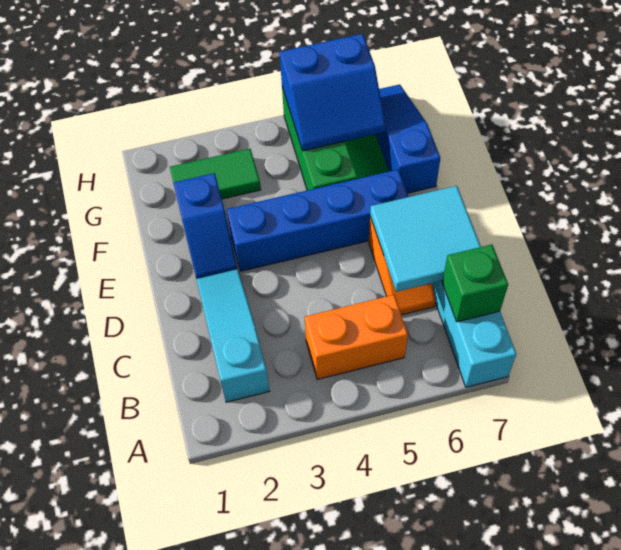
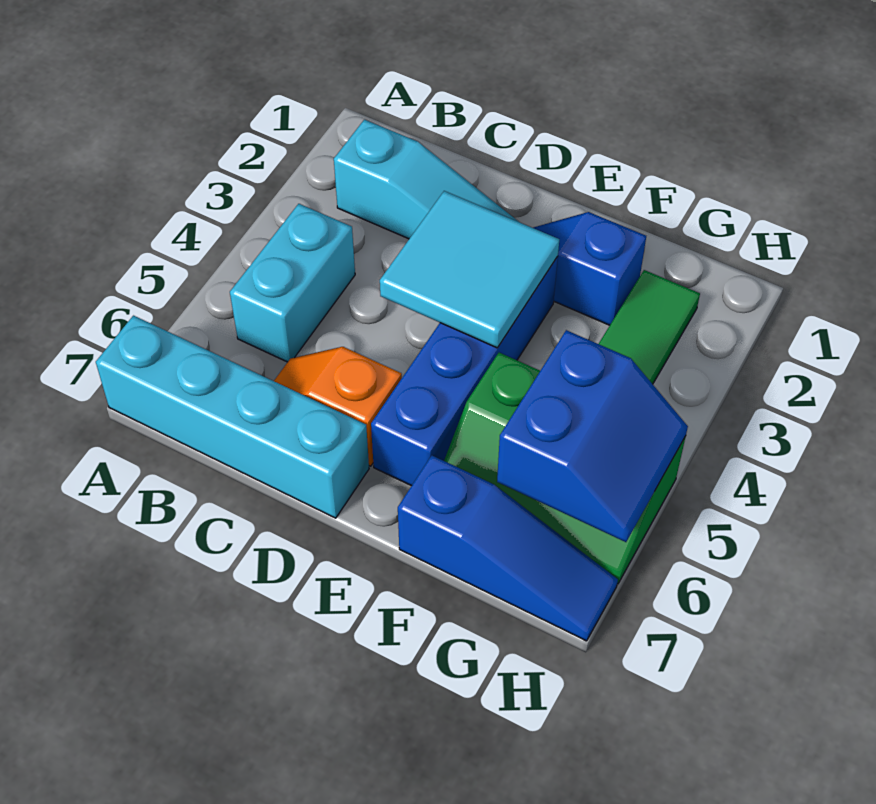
orange 1x2 brick [305,295,408,379] -> cyan 1x2 brick [230,204,355,362]
green 1x1 brick [442,245,508,322] -> none
cyan 2x2 tile [370,186,481,292] -> cyan 2x2 tile moved to [380,191,559,348]
blue 2x2 slope [280,34,386,151] -> blue 2x2 slope turned to [497,330,688,542]

